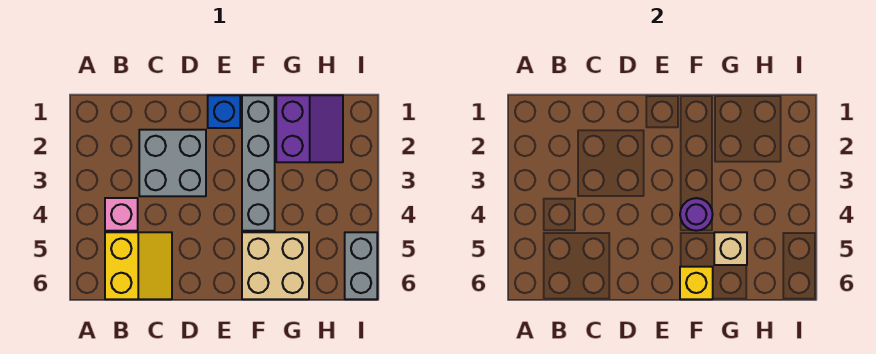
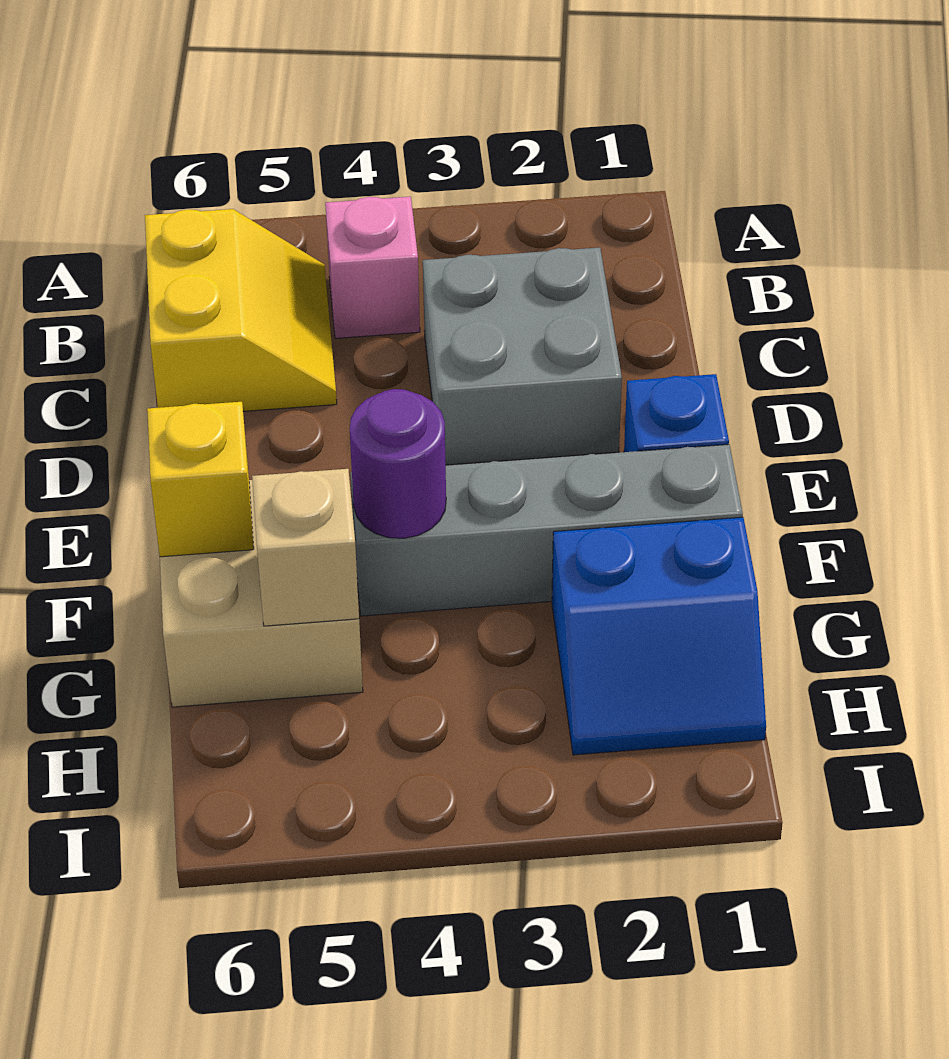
yellow 2x2 slope [105,232,172,299] -> yellow 2x2 slope turned to [145,209,337,411]
purple 2x2 slope [276,95,343,162] -> blue 2x2 slope [552,517,766,755]
grey 1x2 brick [345,232,377,299] -> none

